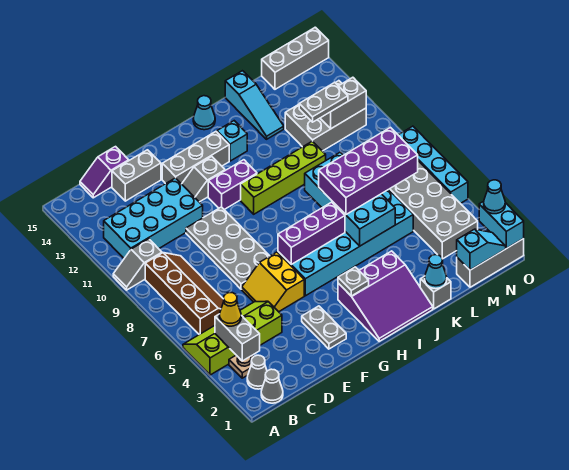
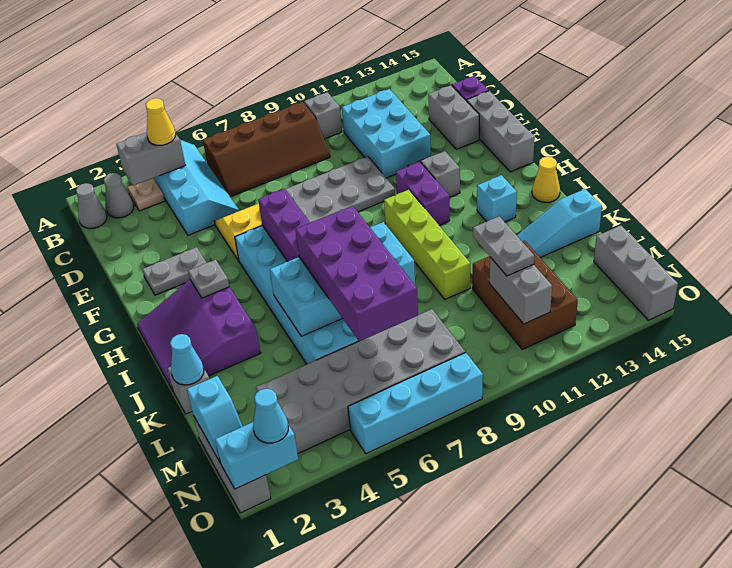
lime 2x4 slope [183,301,282,375] -> cyan 2x4 slope [153,140,239,235]
cyan 2x4 brick [104,178,203,258] -> cyan 2x3 brick [342,89,431,178]
grey 1x3 brick [162,132,229,184] -> grey 1x3 brick moved to [467,91,535,172]
cyan 1x1 cone [193,96,215,130] -> yellow 1x1 cone [532,157,560,202]
grey 2x3 brick [285,81,366,151] -> brown 2x3 brick [472,241,578,349]

